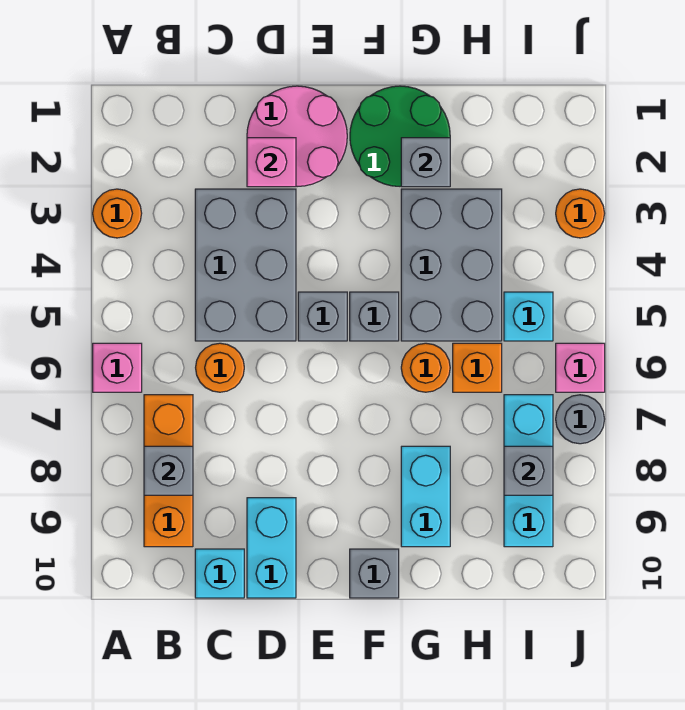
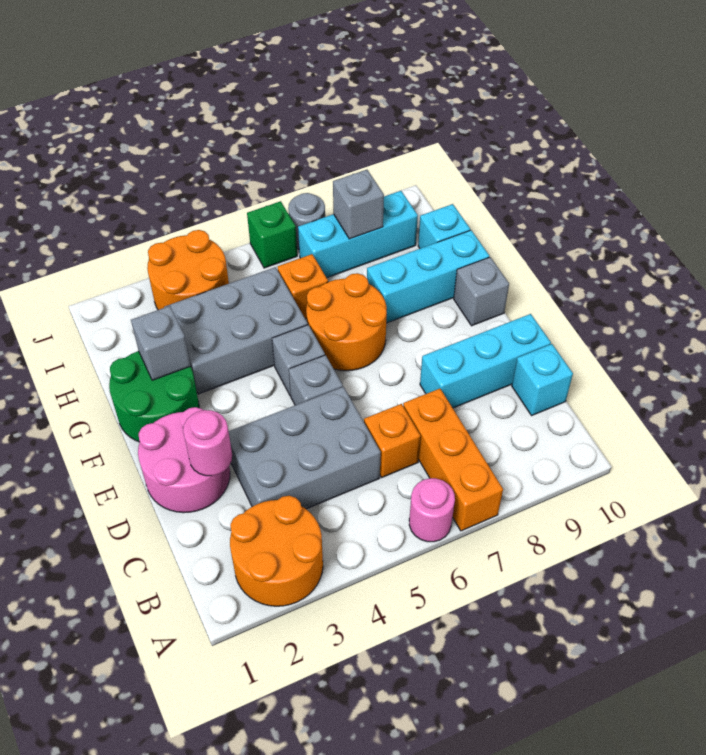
orange 1x1 round brick [93,189,142,238] -> orange 2x2 round brick [230,496,323,606]
pink 1x1 brick [93,343,142,392] -> pink 1x1 round brick [409,478,455,542]
orange 1x3 brick [144,395,193,547] -> orange 1x3 brick turned to [403,389,503,531]
grey 1x1 brick [144,446,193,495] -> none
orange 1x1 round brick [196,343,244,392] -> orange 1x1 brick [364,404,421,477]
pink 1x1 brick [247,138,296,187] -> pink 1x1 round brick [183,410,232,476]
cyan 1x2 brick [247,498,296,598] -> cyan 1x3 brick [420,314,551,408]
orange 1x1 round brick [401,343,450,392] -> orange 2x2 round brick [306,273,387,371]
cyan 1x2 brick [401,446,450,547] -> cyan 1x3 brick [367,230,489,323]
cyan 1x1 brick [504,292,553,341] -> cyan 1x1 brick moved to [418,204,470,248]
orange 1x1 round brick [556,189,605,238] -> orange 2x2 round brick [147,230,229,310]
pink 1x1 brick [556,343,605,392] -> green 1x1 brick [247,201,297,268]

